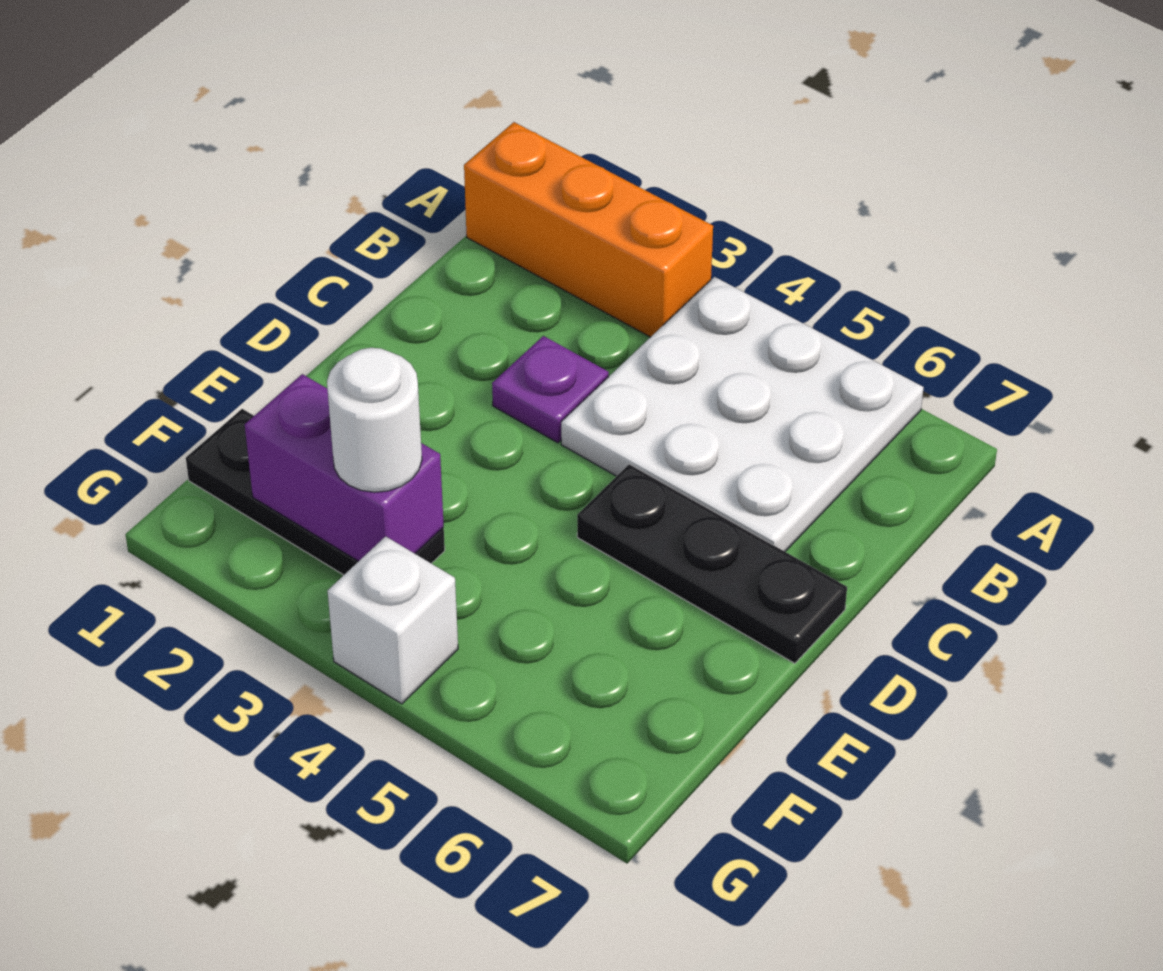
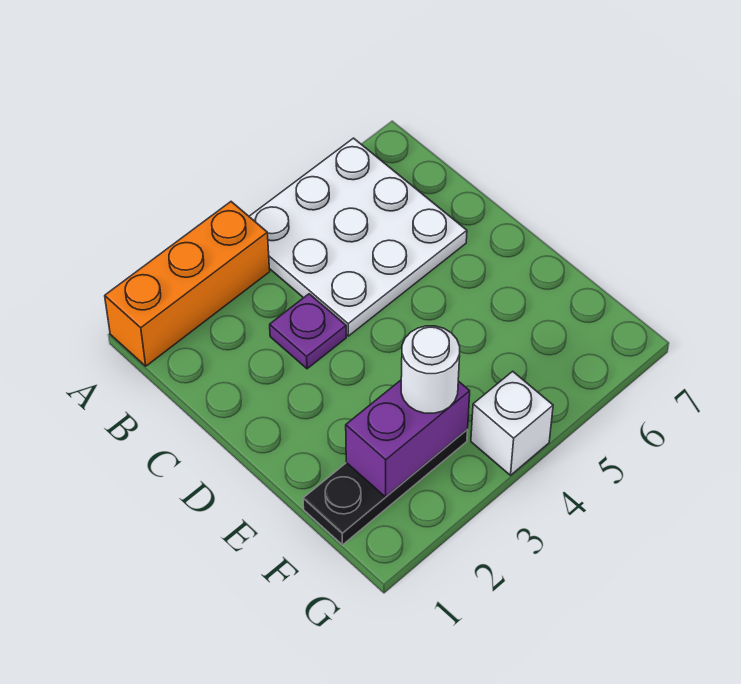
black 1x3 plate [577,464,847,663] -> none

